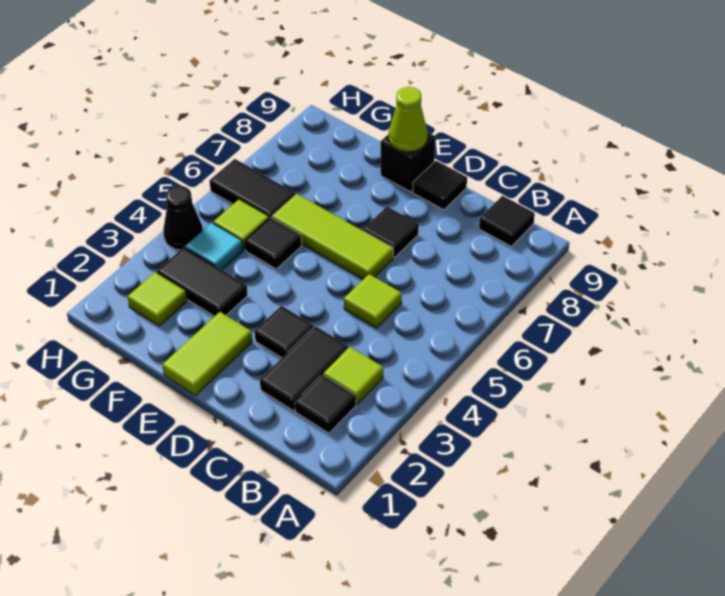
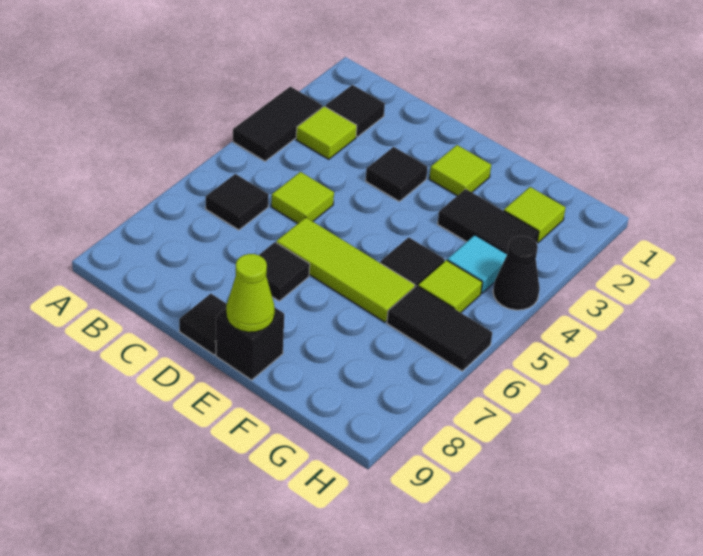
black 1x1 tile [479,196,535,246] -> black 1x1 tile moved to [206,174,269,230]
black 1x2 tile [260,326,348,411] -> black 1x2 tile moved to [233,87,322,161]
lime 1x2 tile [162,312,252,395] -> lime 1x1 tile [429,145,491,196]

